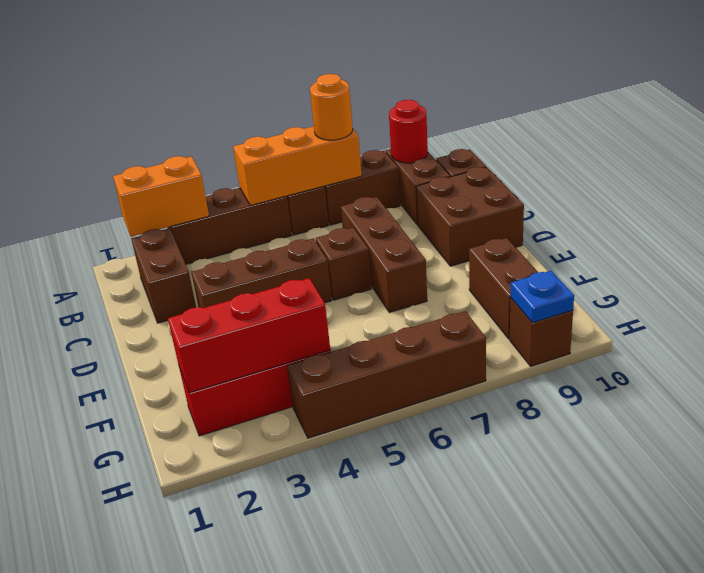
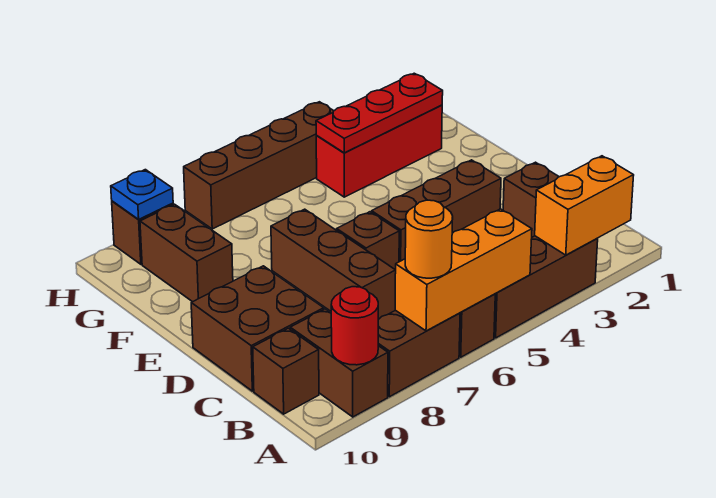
red 1x3 brick [168,278,330,393] -> red 1x3 plate [316,73,443,153]

